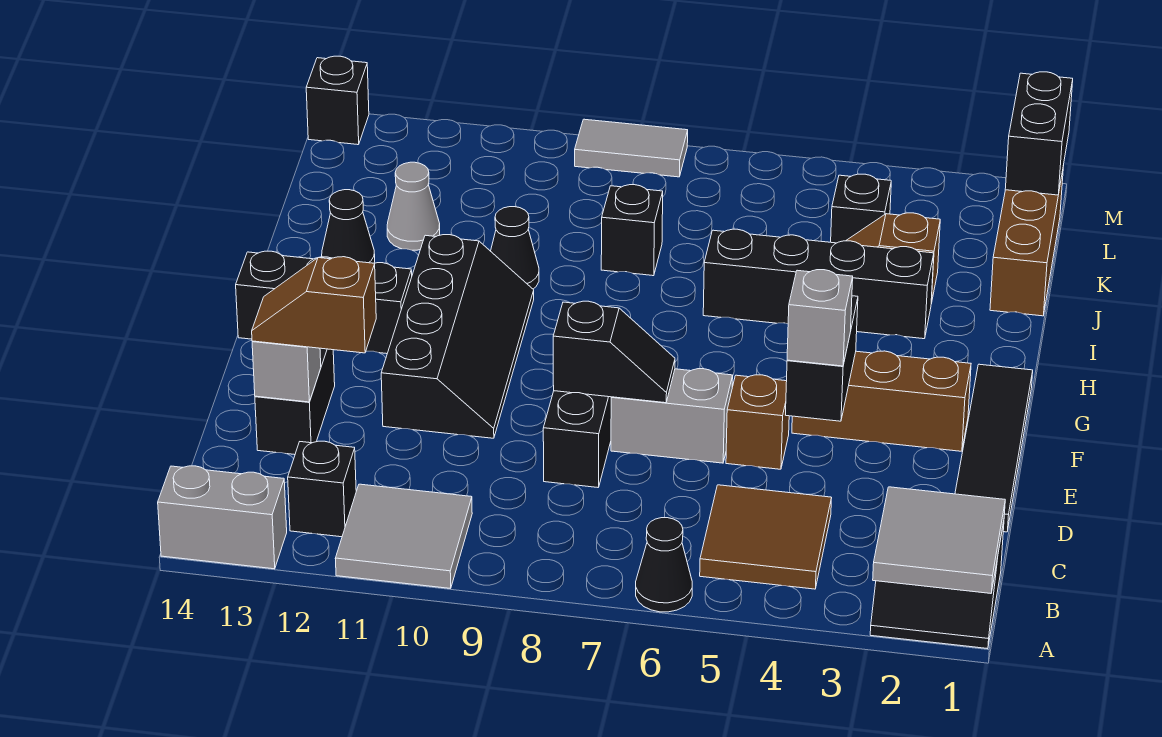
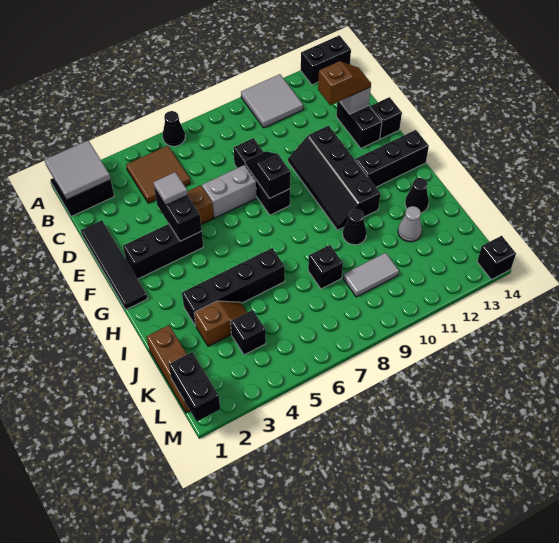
grey 1x2 brick [158,466,287,569] -> black 1x2 brick [301,35,351,85]
black 1x1 brick [288,441,356,537] -> black 1x1 brick moved to [370,97,402,139]
grey 1x1 brick [787,270,853,366] -> grey 1x1 tile [153,172,188,205]
black 1x2 slope [553,301,675,403] -> black 1x2 slope turned to [245,151,290,199]
brown 1x3 brick [792,351,971,451] -> black 1x3 brick [123,224,203,279]
grey 1x2 tile [575,119,688,177] -> grey 1x2 tile moved to [343,253,399,297]

